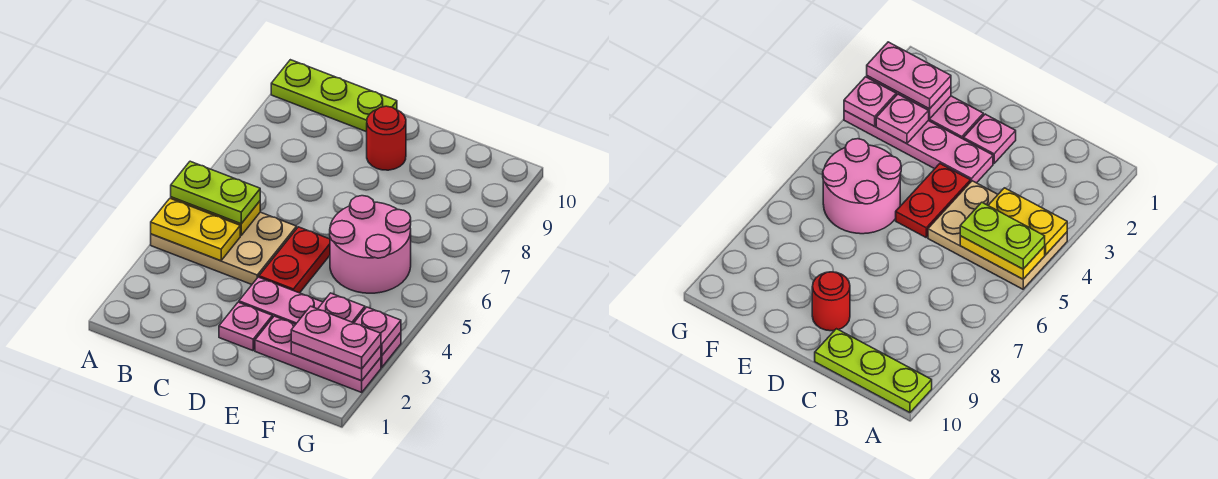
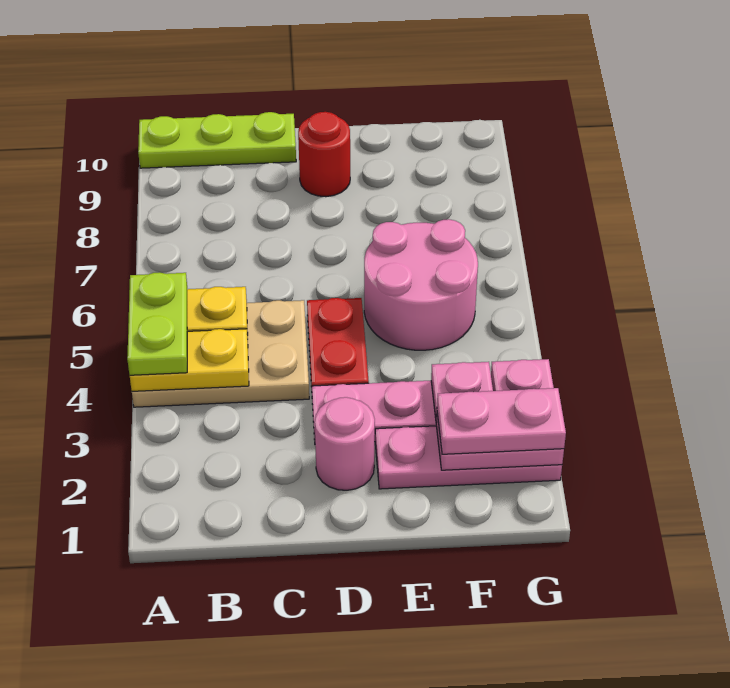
lime 1x2 plate [171,161,260,224] -> lime 1x2 plate turned to [127,272,187,375]
pink 1x1 plate [219,302,272,351] -> pink 1x1 round brick [315,397,375,490]

